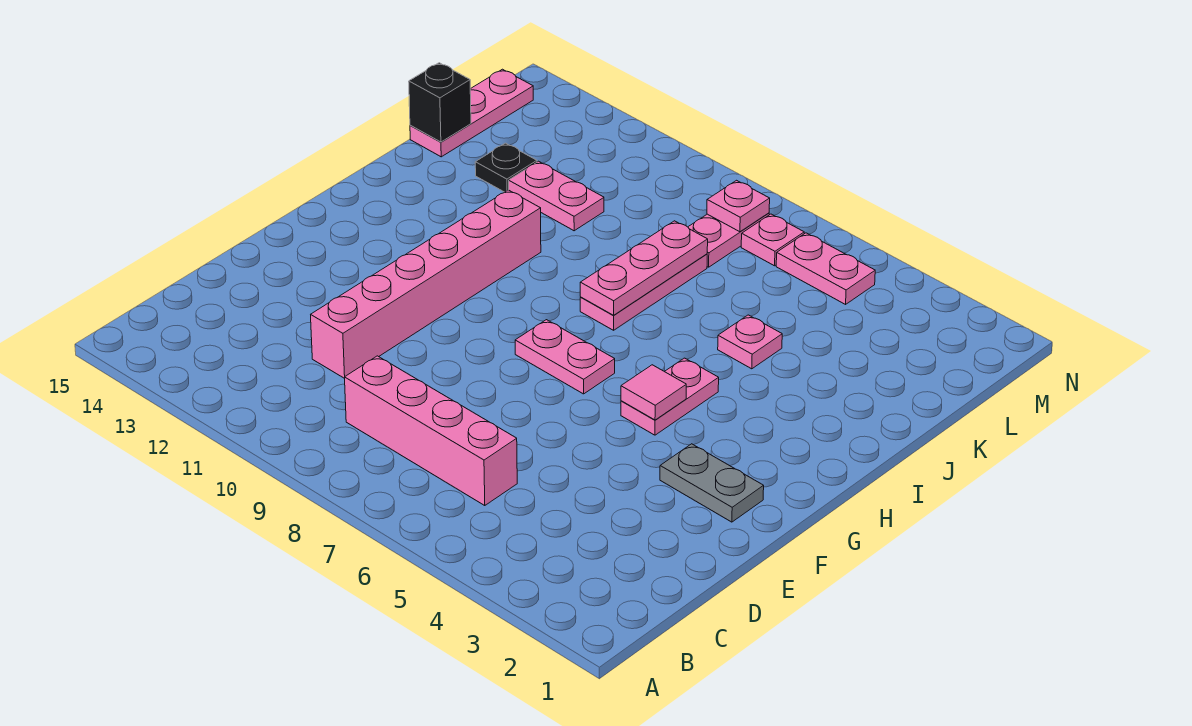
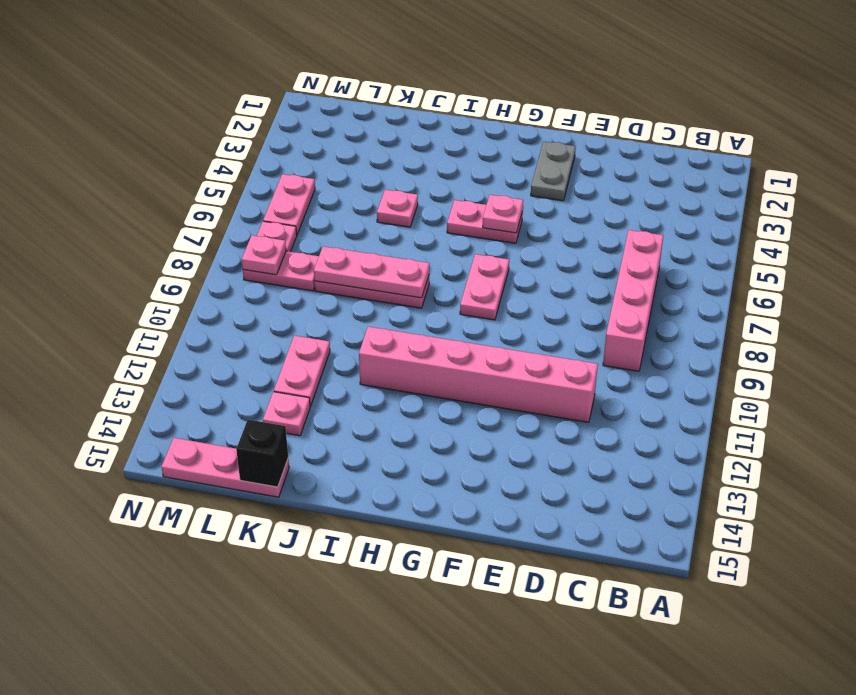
pink 1x1 tile [621,365,686,420] -> pink 1x1 plate [483,195,523,233]
black 1x1 plate [475,143,537,192] -> pink 1x1 plate [263,392,310,436]

